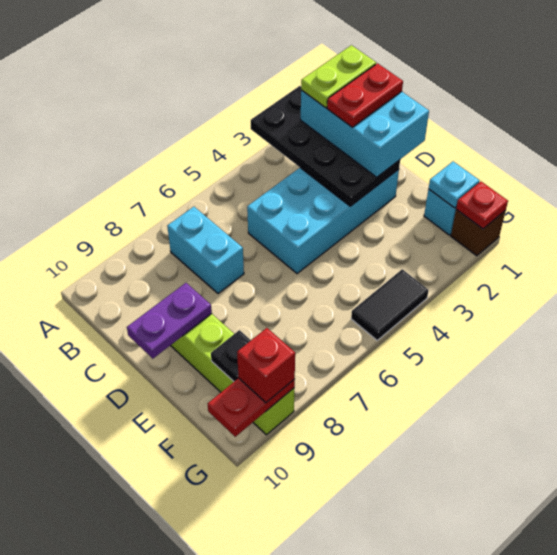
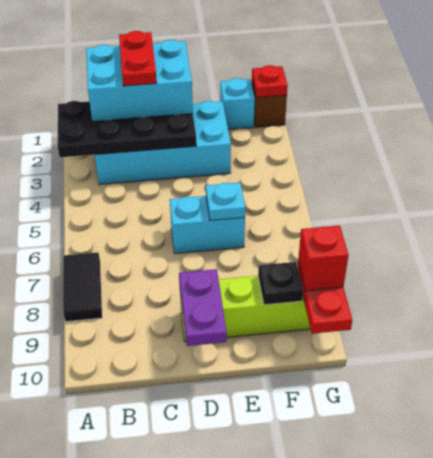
lime 1x2 plate [301,45,376,108] -> none
cyan 1x2 brick [167,207,244,293] -> cyan 1x2 brick moved to [170,196,245,253]
cyan 2x4 brick [247,168,399,274] -> cyan 2x4 brick turned to [95,101,231,184]
cyan 1x1 plate [429,162,479,208] -> cyan 1x1 plate moved to [206,183,245,220]
black 1x2 tile [351,269,429,340] -> black 1x2 tile moved to [63,252,102,322]

